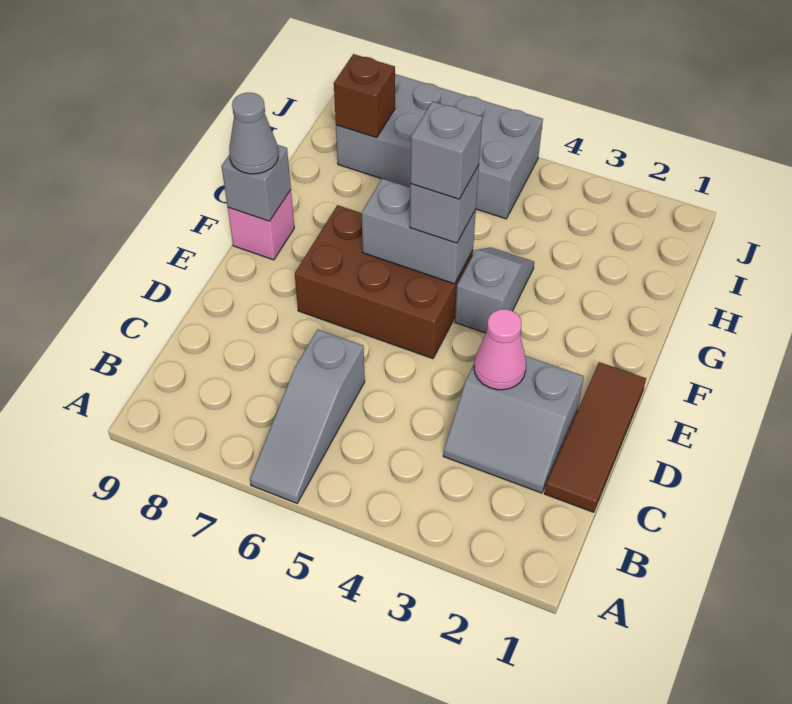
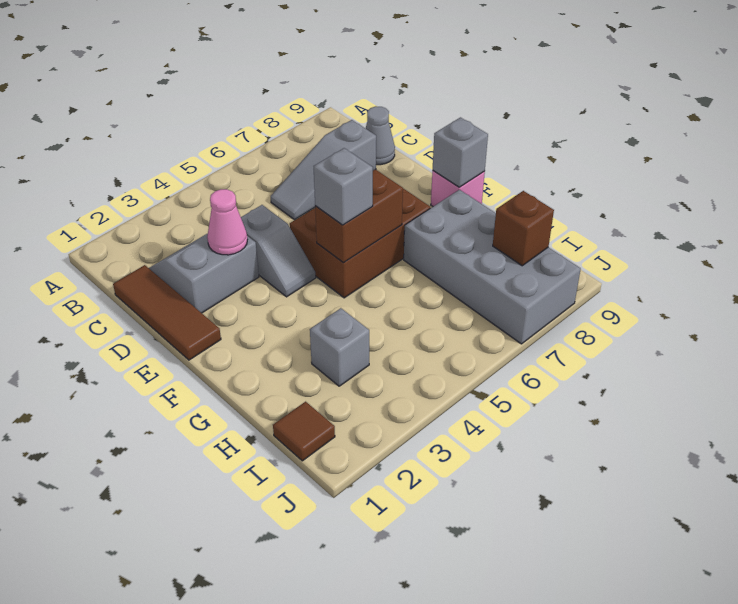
grey 1x3 slope [250,330,365,503] -> grey 1x3 slope turned to [271,120,376,220]
grey 1x2 slope [455,247,534,333] -> grey 1x2 slope moved to [241,205,316,297]
grey 1x2 brick [362,179,476,284] -> brown 1x2 brick [315,169,403,263]
grey 1x1 brick [411,101,482,199] -> grey 1x1 brick moved to [310,308,369,386]
grey 1x1 cone [229,93,278,174] -> grey 1x1 cone moved to [366,106,395,165]
none -> brown 1x1 tile [273,402,335,461]
grey 2x4 brick [336,74,543,219] -> grey 2x4 brick turned to [404,190,581,344]

